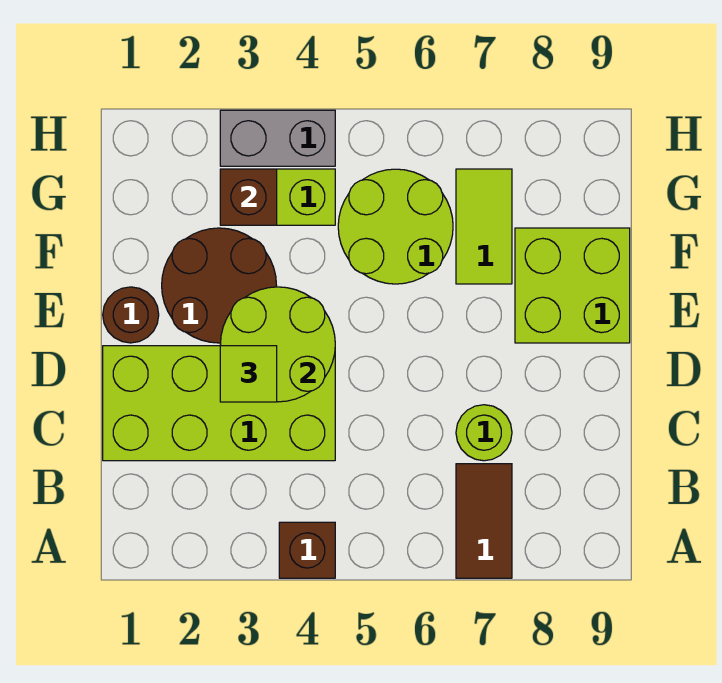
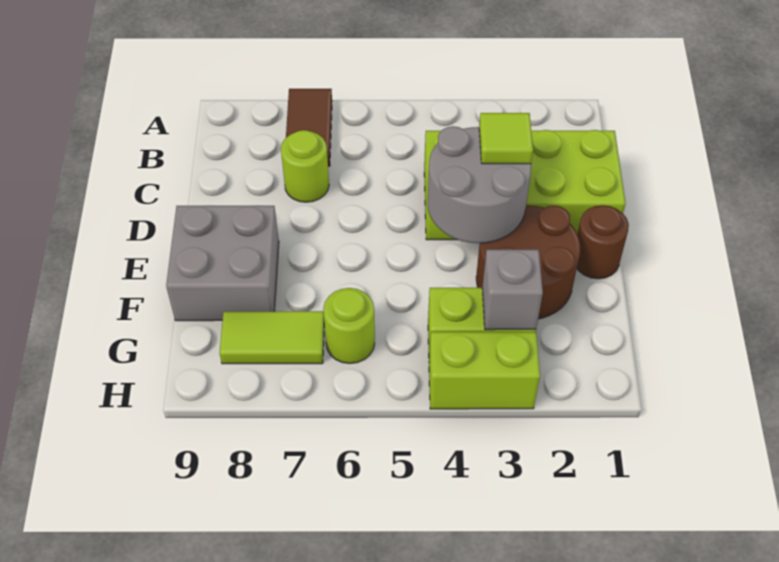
brown 1x1 brick [279,522,335,578] -> none
lime 2x2 round brick [220,287,335,402] -> grey 2x2 round brick [427,126,531,243]
lime 2x2 brick [515,228,630,343] -> grey 2x2 brick [166,206,279,321]
lime 2x2 round brick [338,169,453,284] -> lime 1x1 round brick [323,288,375,363]
lime 1x2 tile [456,169,512,284] -> lime 1x2 tile turned to [220,311,324,364]
brown 1x1 brick [220,169,277,225] -> grey 1x1 brick [482,250,543,330]
grey 1x2 brick [220,110,335,166] -> lime 1x2 brick [429,332,540,409]

